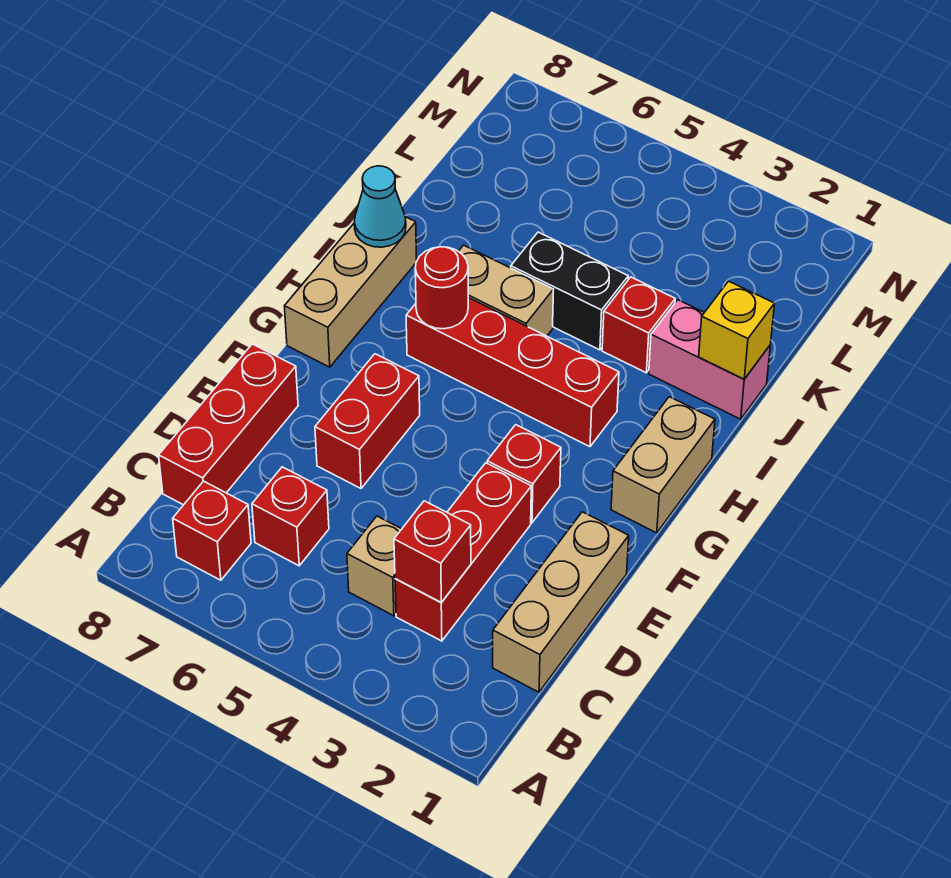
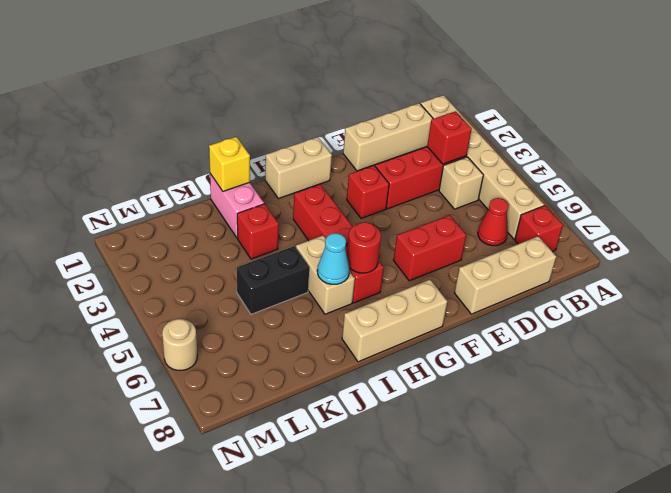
none -> tan 1x6 brick [421,95,544,239]
red 1x1 brick [252,467,329,566] -> red 1x1 cone [478,198,508,246]
red 1x3 brick [159,344,298,505] -> tan 1x3 brick [454,236,556,314]
cyan 1x1 cone [354,166,406,247] -> cyan 1x1 cone moved to [317,233,349,284]
black 1x2 brick [511,232,628,350] -> black 1x2 brick turned to [237,246,309,314]
none -> tan 1x1 round brick [162,319,197,370]

